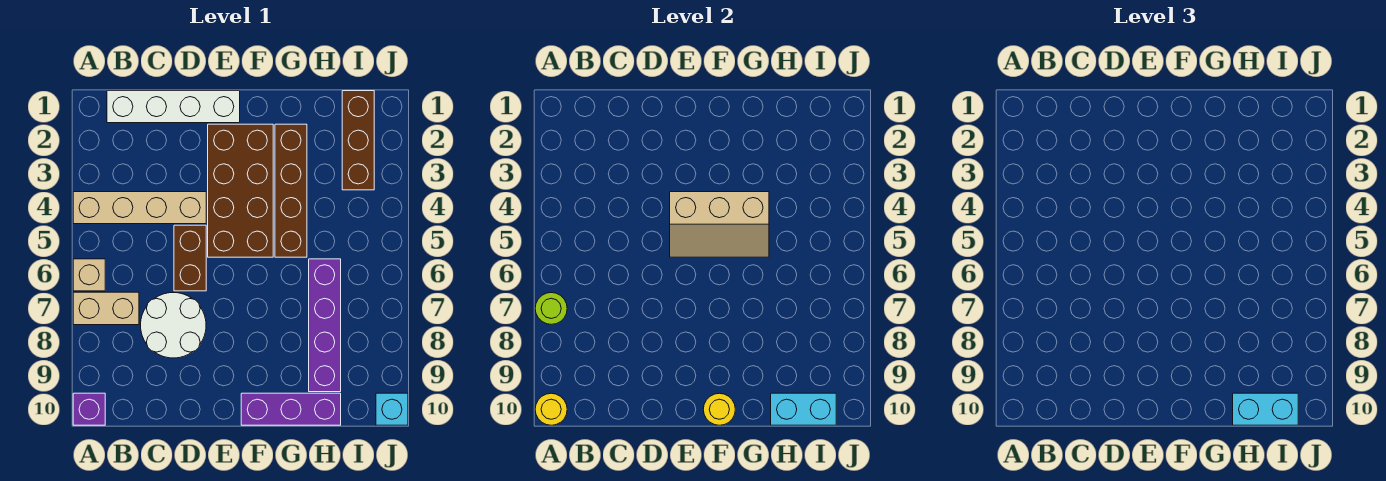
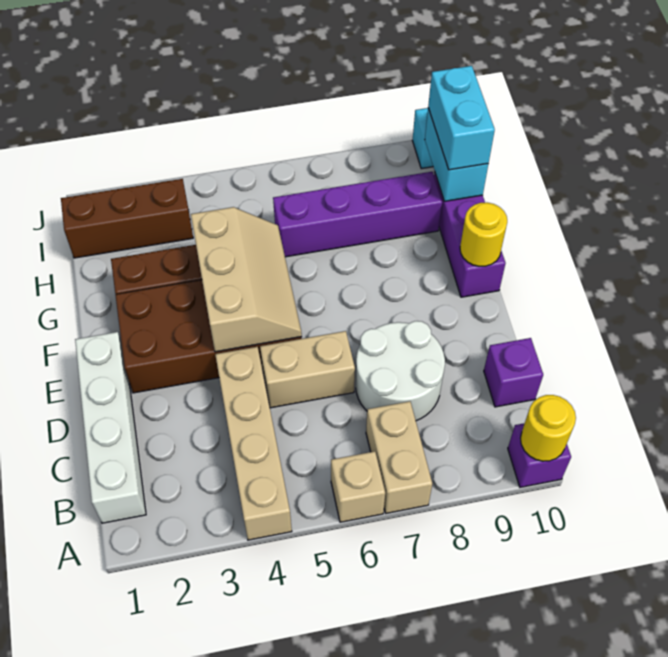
lime 1x1 round brick [535,293,567,324] -> none
none -> purple 1x1 brick [484,338,543,407]
brown 1x2 brick [174,225,206,291] -> tan 1x2 brick [260,331,355,408]

